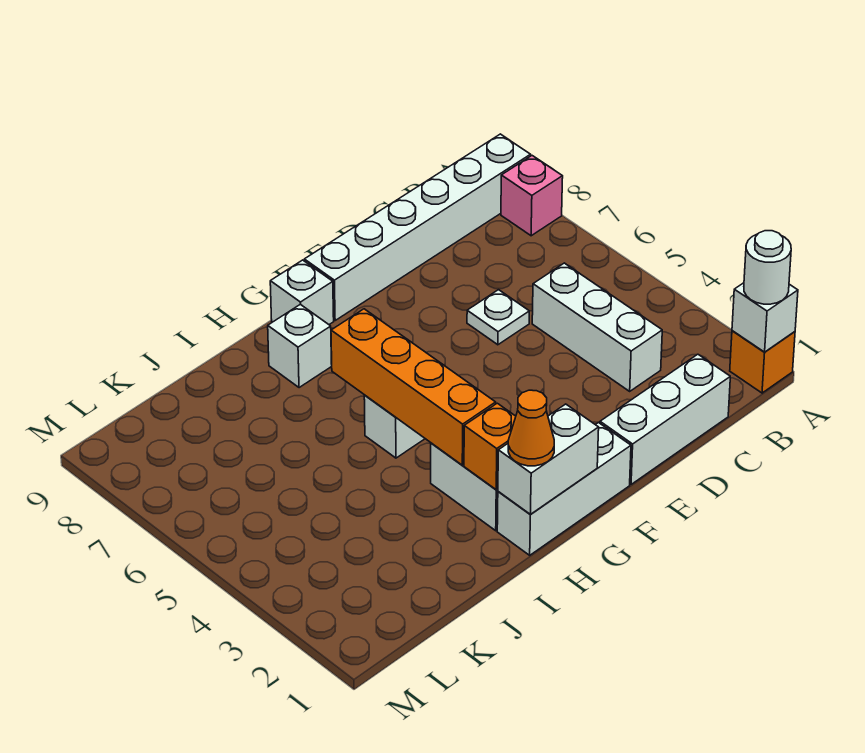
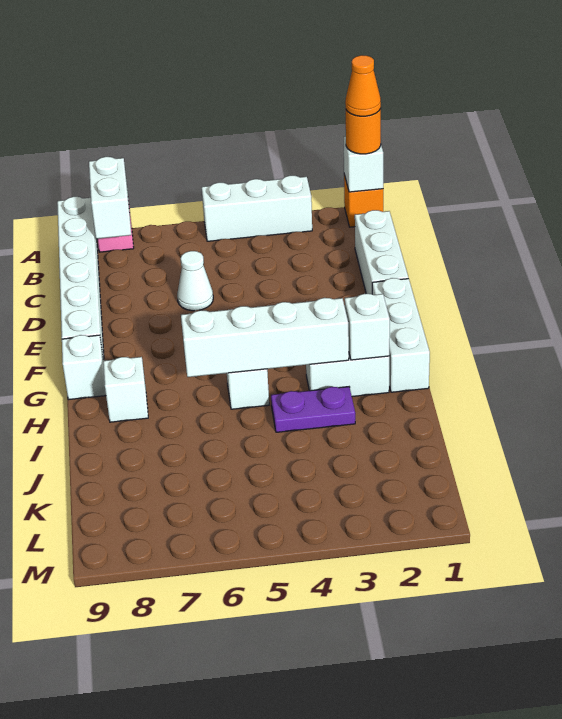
white 1x1 round brick [744,231,791,304] -> orange 1x1 round brick [346,109,381,154]
white 1x3 brick [532,263,662,391] -> white 1x3 brick moved to [202,176,312,241]
white 1x1 plate [467,290,529,345] -> white 1x1 cone [177,251,213,311]
white 1x2 brick [498,404,599,515] -> white 1x2 brick moved to [89,157,131,239]
orange 1x1 cone [508,390,554,466] -> orange 1x1 cone moved to [345,55,381,116]
orange 1x1 brick [464,403,516,490] -> white 1x1 brick [345,294,390,360]
orange 1x4 brick [331,309,496,465] -> white 1x4 brick [181,298,349,377]
none -> purple 1x2 plate [271,387,355,432]

